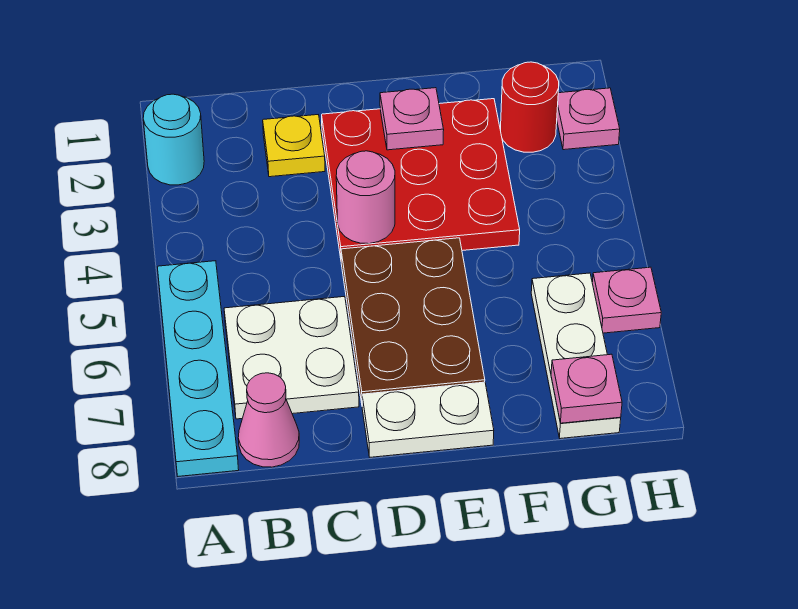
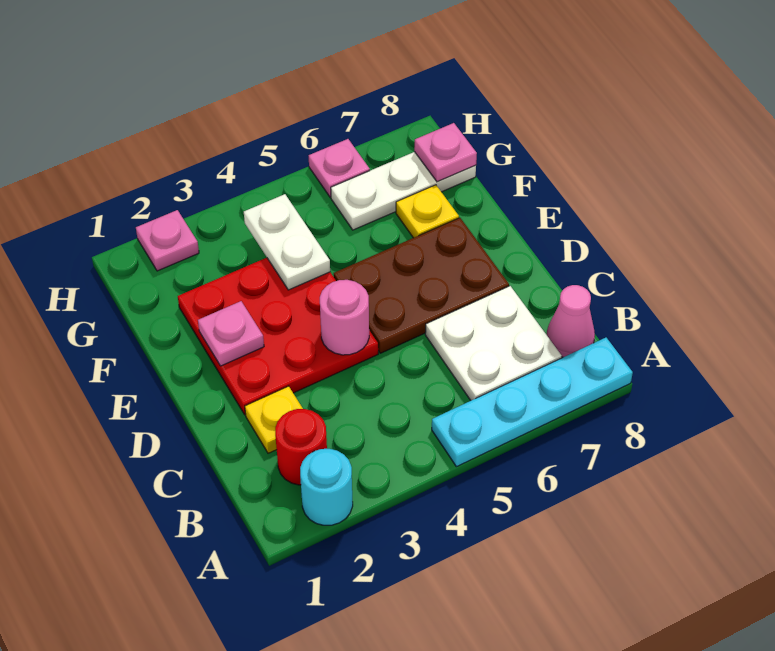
white 1x2 plate [362,382,494,457] -> white 1x2 plate moved to [244,194,330,290]
none -> yellow 1x1 plate [396,185,459,238]
red 1x1 round brick [501,62,559,152] -> red 1x1 round brick moved to [275,409,327,485]

